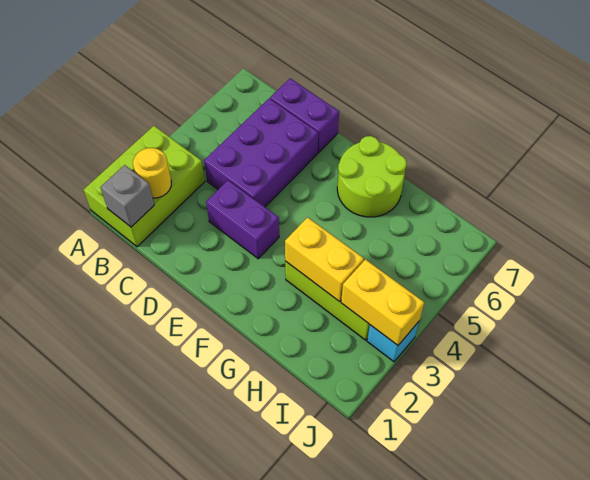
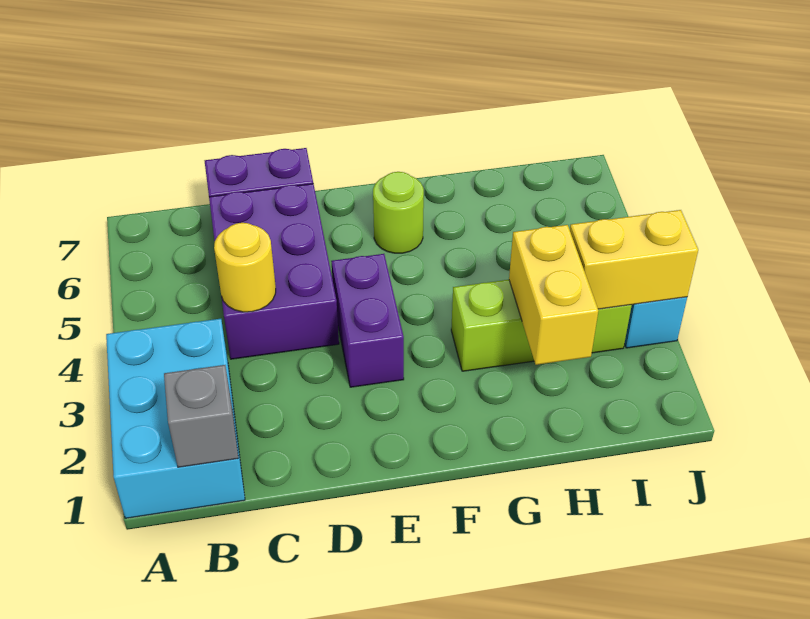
lime 2x3 brick [83,126,205,247] -> cyan 2x3 brick [106,319,245,518]
yellow 1x1 round brick [133,148,171,198] -> yellow 1x1 round brick moved to [214,223,276,312]
purple 1x2 brick [206,180,279,259] -> purple 1x2 brick turned to [331,254,404,387]
lime 2x2 round brick [337,136,407,217] -> lime 1x1 round brick [373,172,424,253]
yellow 1x2 brick [285,217,364,302] -> yellow 1x2 brick turned to [509,225,598,365]

